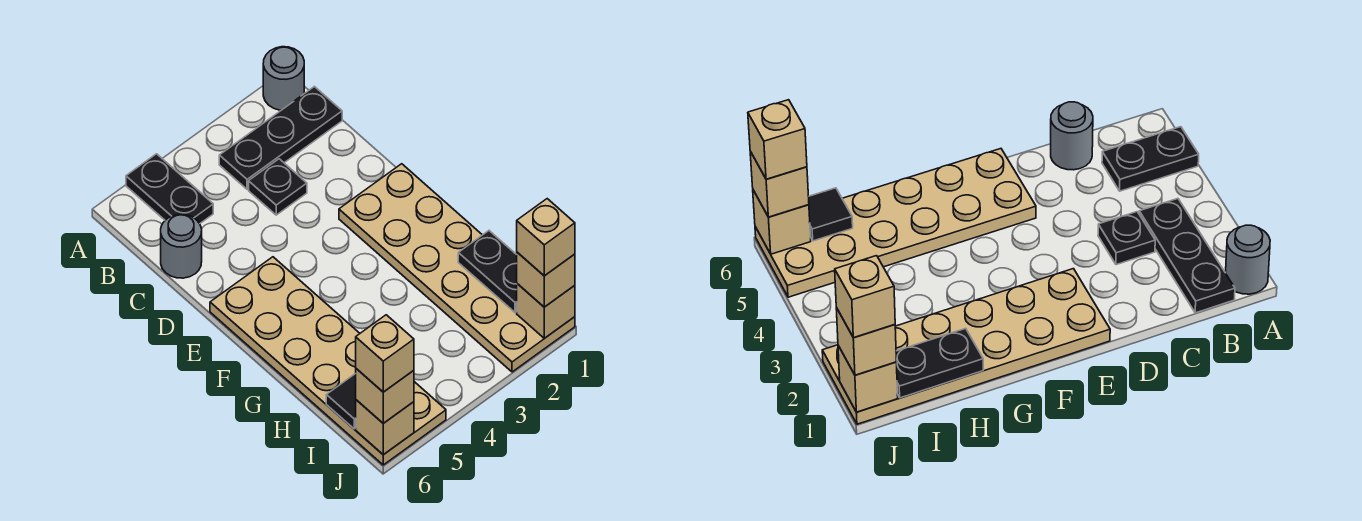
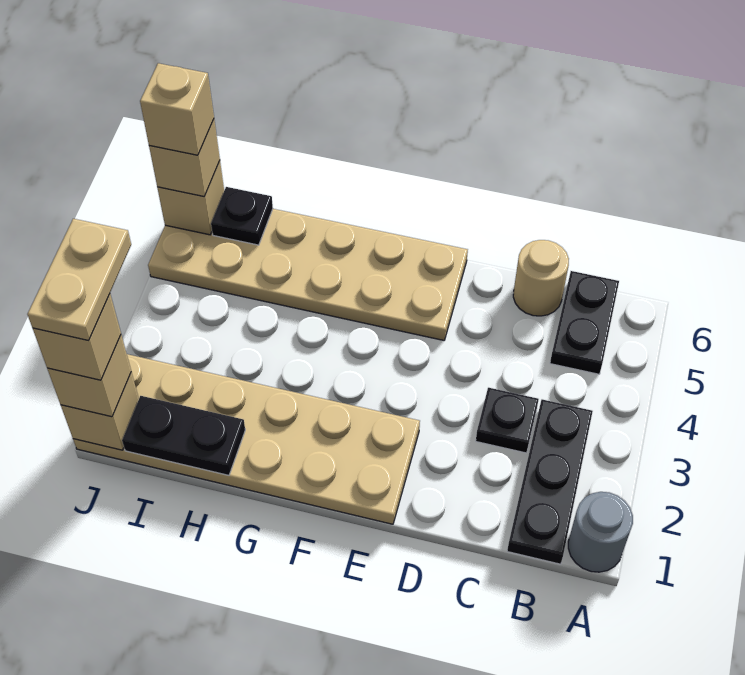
black 1x2 plate [126,154,213,224] -> black 1x2 plate turned to [550,271,619,374]
grey 1x1 round brick [161,214,202,278] -> tan 1x1 round brick [513,240,569,316]
black 1x1 tile [326,374,356,429] -> black 1x1 plate [211,187,273,245]
none -> tan 1x2 plate [28,219,131,340]

